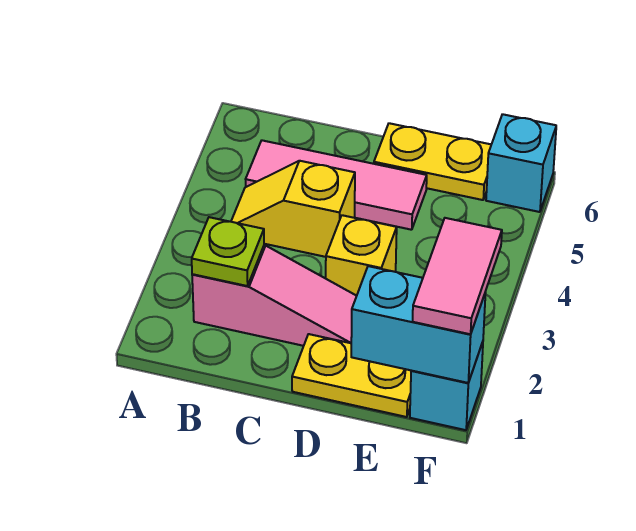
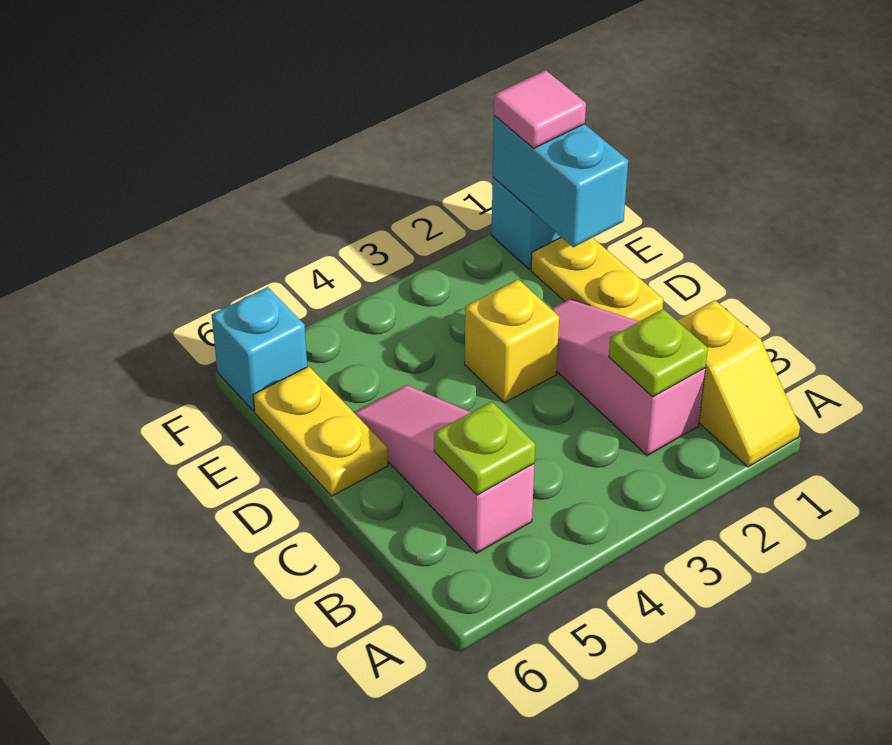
yellow 1x2 slope [231,161,355,257] -> yellow 1x2 slope moved to [677,300,800,467]
pink 1x3 tile [246,140,427,230] -> pink 1x3 slope [354,385,534,553]
none -> lime 1x1 plate [434,401,535,495]
pink 1x2 tile [413,218,502,334] -> pink 1x1 tile [494,70,586,148]

